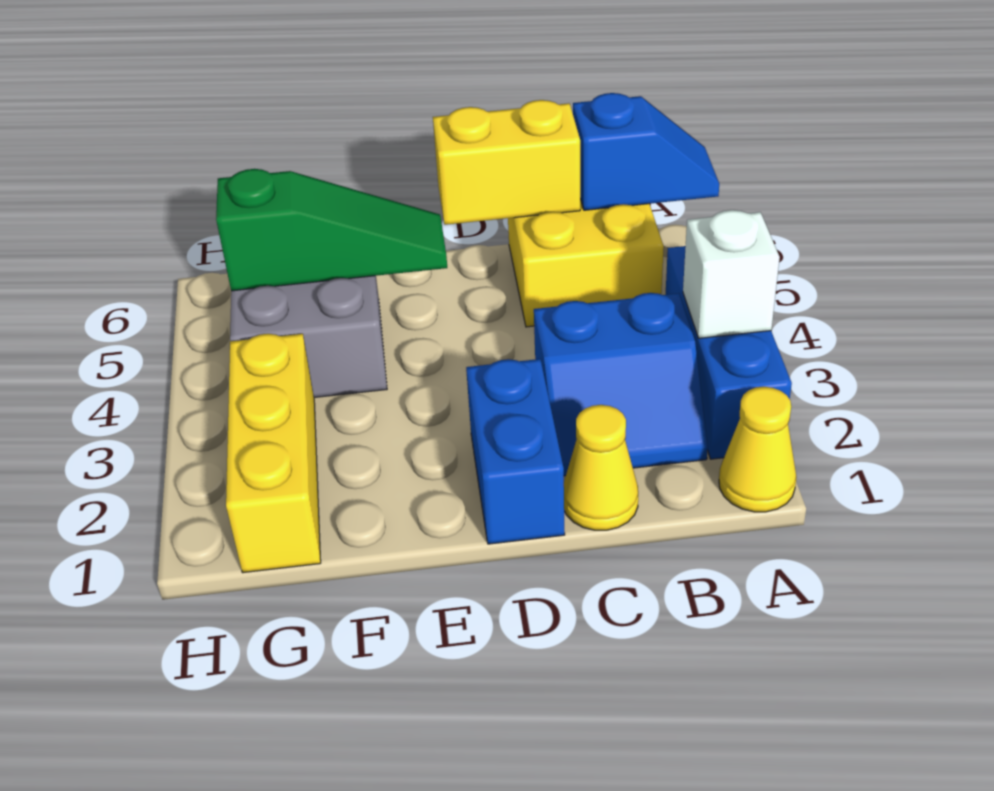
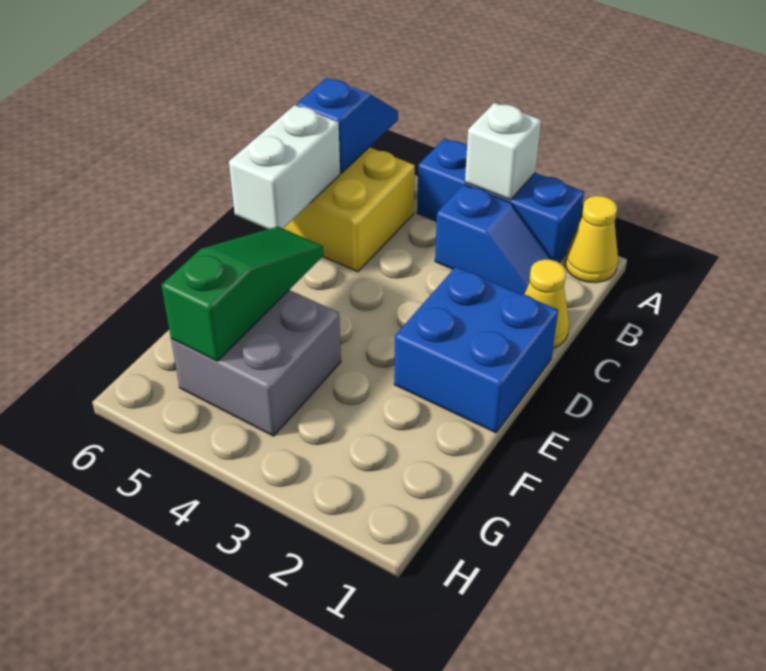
blue 2x2 slope [534,293,708,476] -> blue 1x2 slope [435,184,552,294]
yellow 1x2 brick [433,100,580,225] -> white 1x2 brick [229,105,340,229]
blue 1x2 brick [466,359,565,544] -> blue 2x2 brick [394,267,558,433]
yellow 1x3 brick [226,334,321,573] -> none

